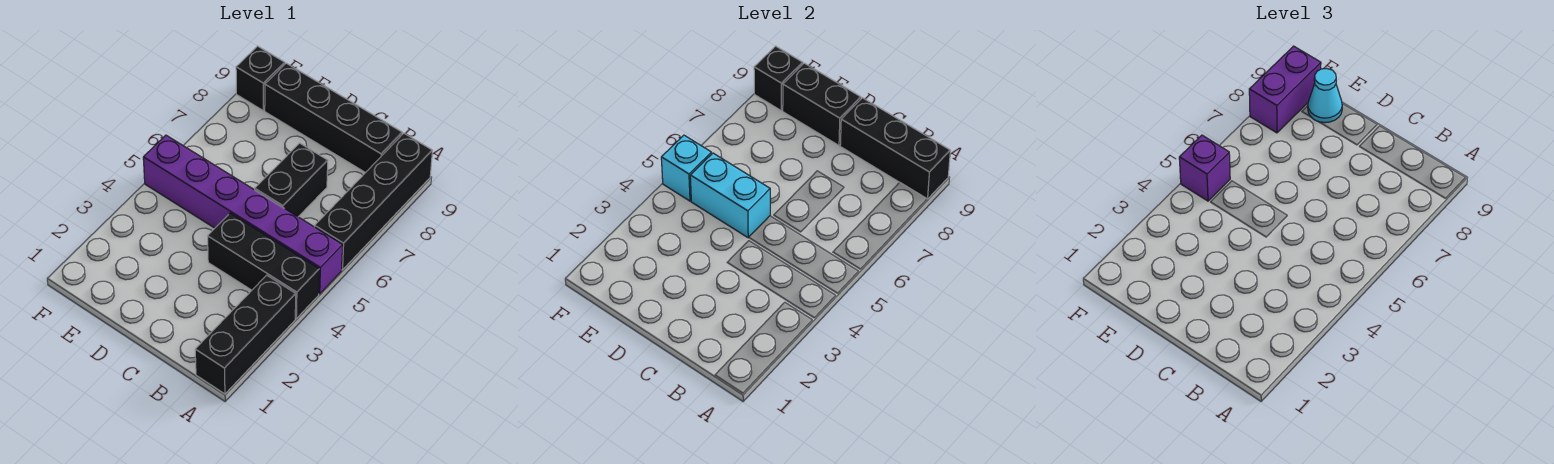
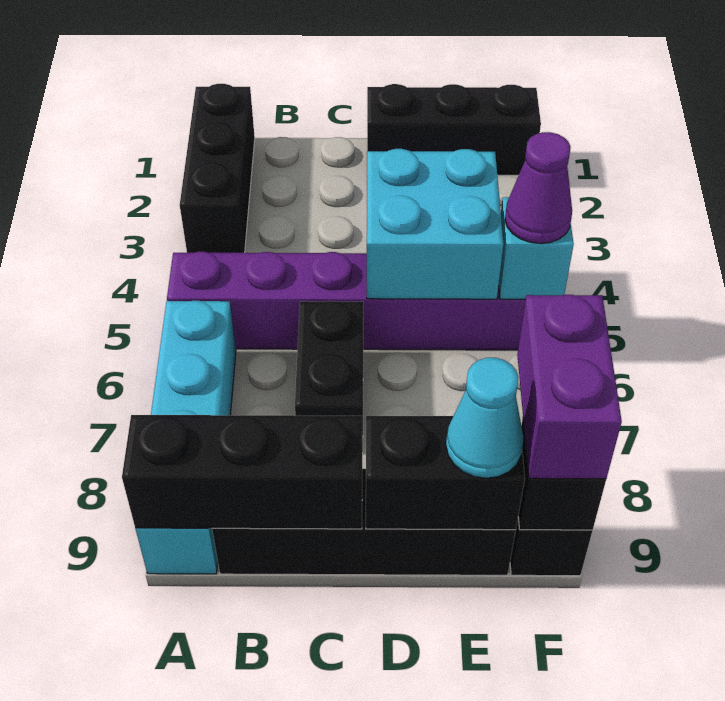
black 1x3 brick [208,213,319,318] -> black 1x3 brick moved to [367,84,541,175]
black 1x4 brick [315,133,432,270] -> cyan 1x4 brick [135,301,236,574]
cyan 1x2 brick [690,153,770,238] -> cyan 2x2 brick [367,149,504,299]
purple 1x1 brick [1179,135,1230,201] -> purple 1x1 cone [505,132,572,244]

